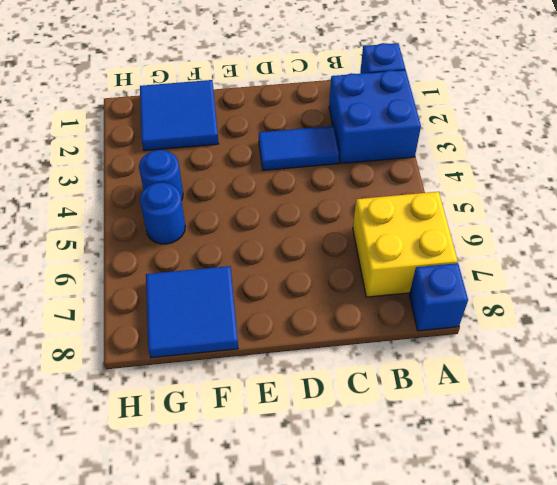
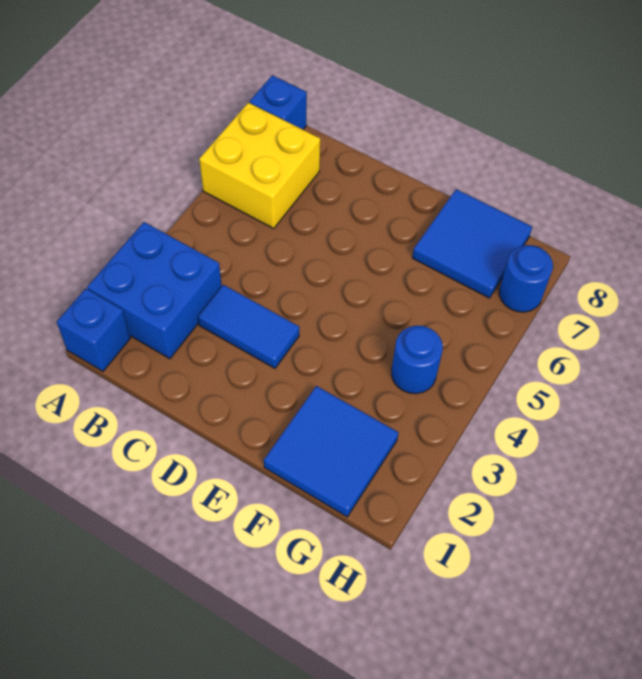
blue 1x1 round brick [140,183,185,244] -> blue 1x1 round brick moved to [499,245,553,312]

